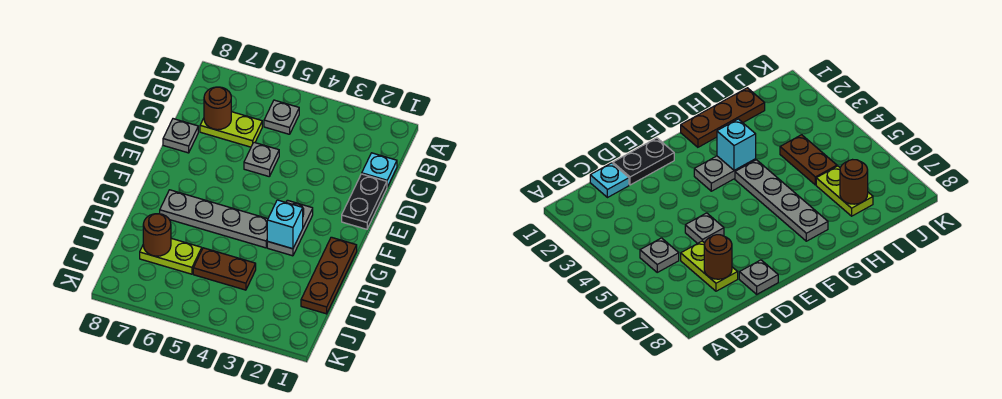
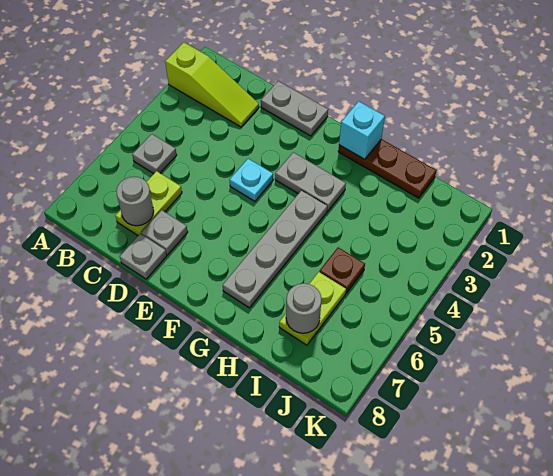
none -> lime 1x3 slope [165,42,259,127]
cyan 1x1 plate [362,153,397,187] -> cyan 1x1 plate moved to [230,159,273,201]
brown 1x1 round brick [204,87,231,130] -> grey 1x1 round brick [116,177,154,226]
black 1x2 plate [342,174,387,229] -> grey 1x2 plate [261,81,328,136]
grey 1x1 plate [244,142,279,177] -> grey 1x1 plate moved to [141,210,188,255]
cyan 1x1 brick [267,200,303,249] -> cyan 1x1 brick moved to [339,101,385,159]
brown 1x2 plate [193,248,256,290] -> brown 1x1 plate [319,247,365,293]
brown 1x1 round brick [143,214,171,256] -> grey 1x1 round brick [286,283,321,333]

